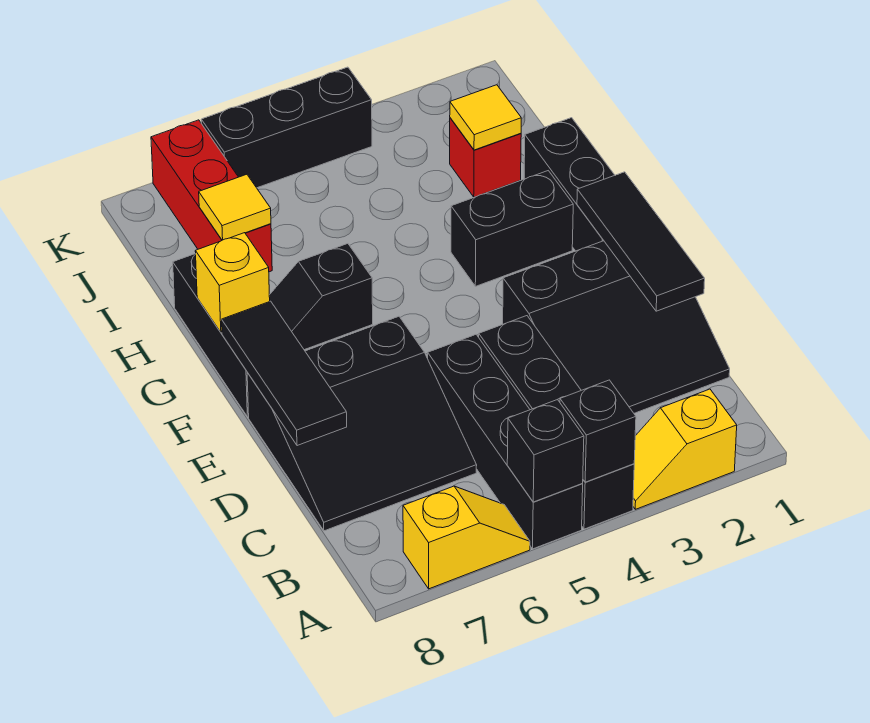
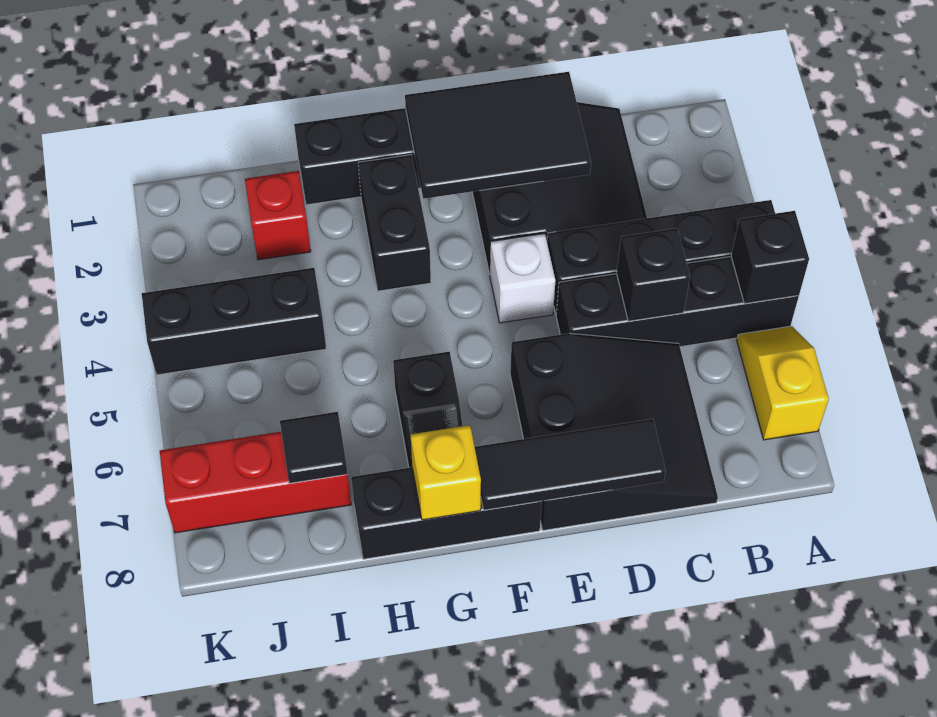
yellow 1x2 slope [633,389,737,509] -> none
black 1x1 brick [560,380,636,482] -> black 1x1 brick moved to [617,228,690,321]
black 1x3 tile [577,172,705,311] -> black 2x3 tile [405,72,591,199]
none -> white 1x1 brick [490,233,556,323]
yellow 1x1 tile [450,85,521,150] -> none
yellow 1x1 tile [199,174,271,240] -> black 1x1 tile [280,412,348,483]
black 1x3 brick [201,67,372,188] -> black 1x3 brick turned to [142,268,326,375]

